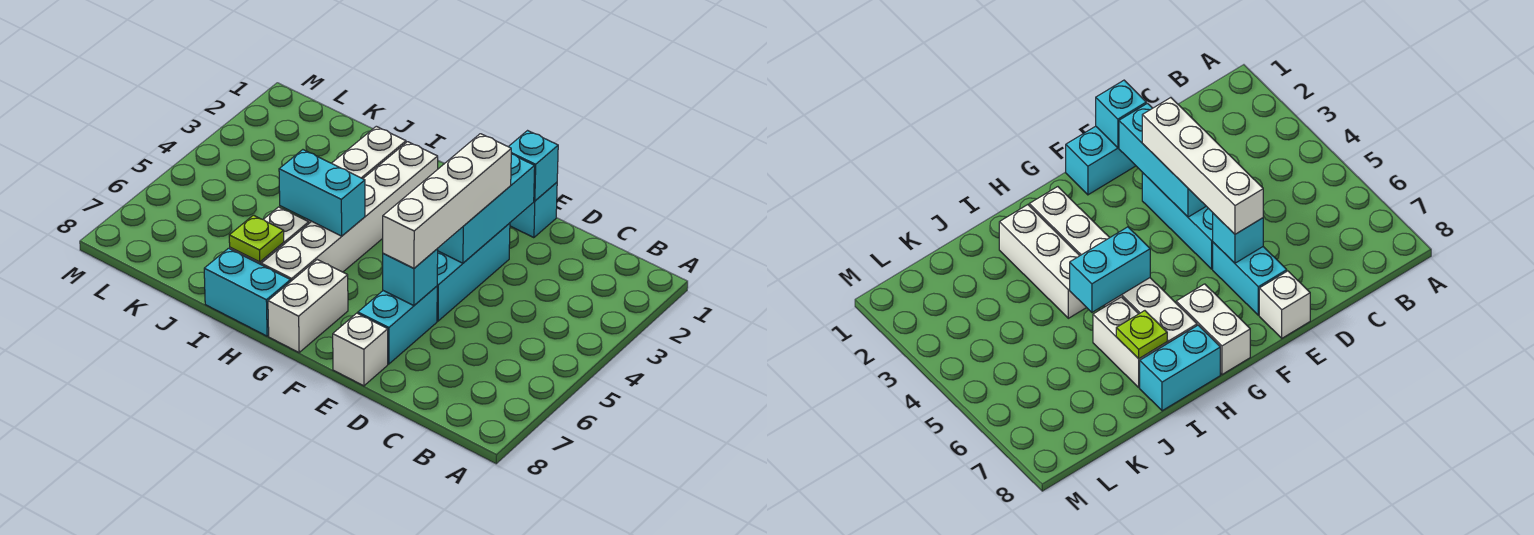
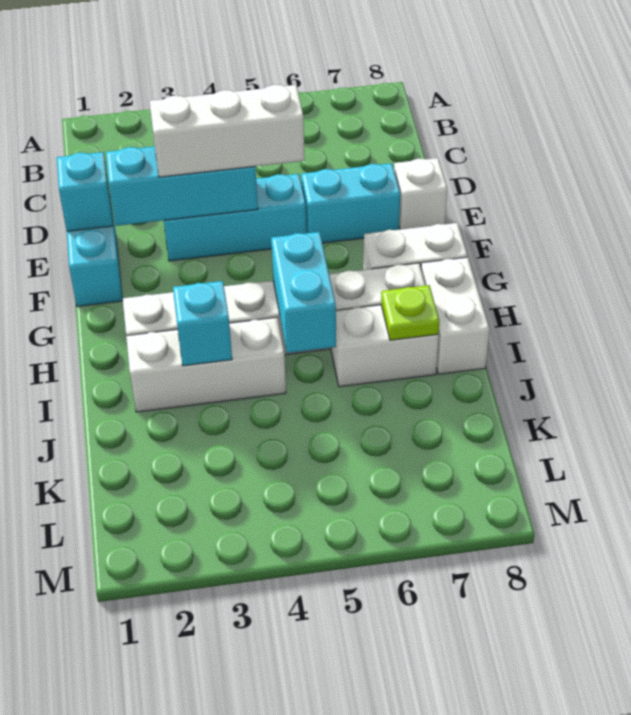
white 1x4 brick [383,134,511,268] -> white 1x3 brick [149,85,305,177]
cyan 1x1 brick [383,249,438,306] -> cyan 1x1 brick moved to [173,281,232,366]
cyan 1x2 brick [204,248,291,336] -> white 1x2 brick [421,257,489,374]

